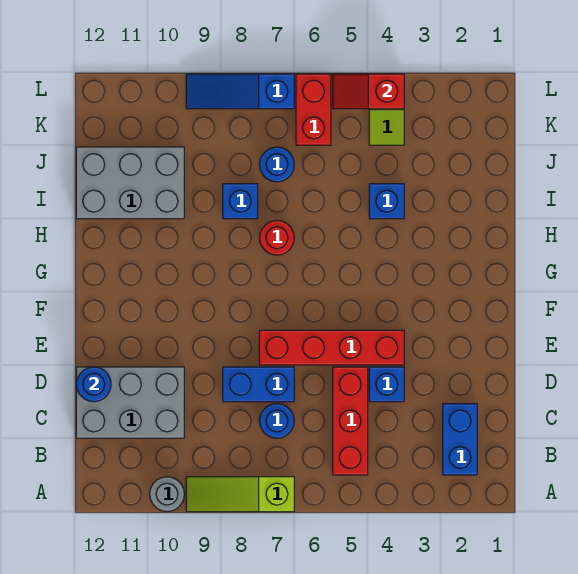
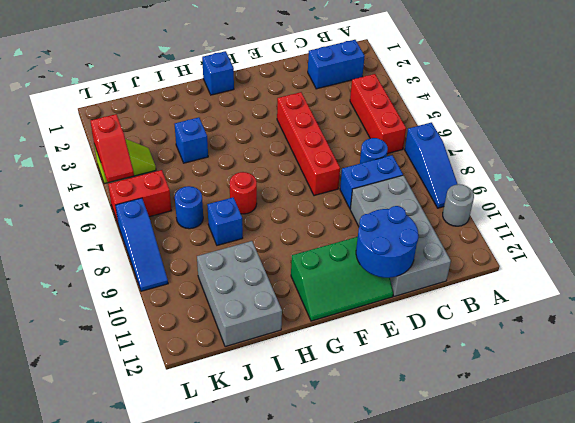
lime 1x3 slope [186,477,294,512] -> blue 1x3 slope [405,123,458,208]
red 1x3 brick [333,367,368,475] -> red 1x3 brick turned to [350,74,406,154]
grey 2x3 brick [76,367,184,438] -> grey 2x4 brick [350,175,451,296]
blue 1x1 brick [369,367,404,402] -> blue 1x1 brick moved to [202,51,234,95]
blue 1x2 brick [223,367,294,402] -> blue 1x2 brick turned to [340,155,403,208]
blue 1x1 round brick [76,367,111,402] -> blue 2x2 round brick [356,206,418,278]
none -> green 2x3 slope [291,237,393,321]

